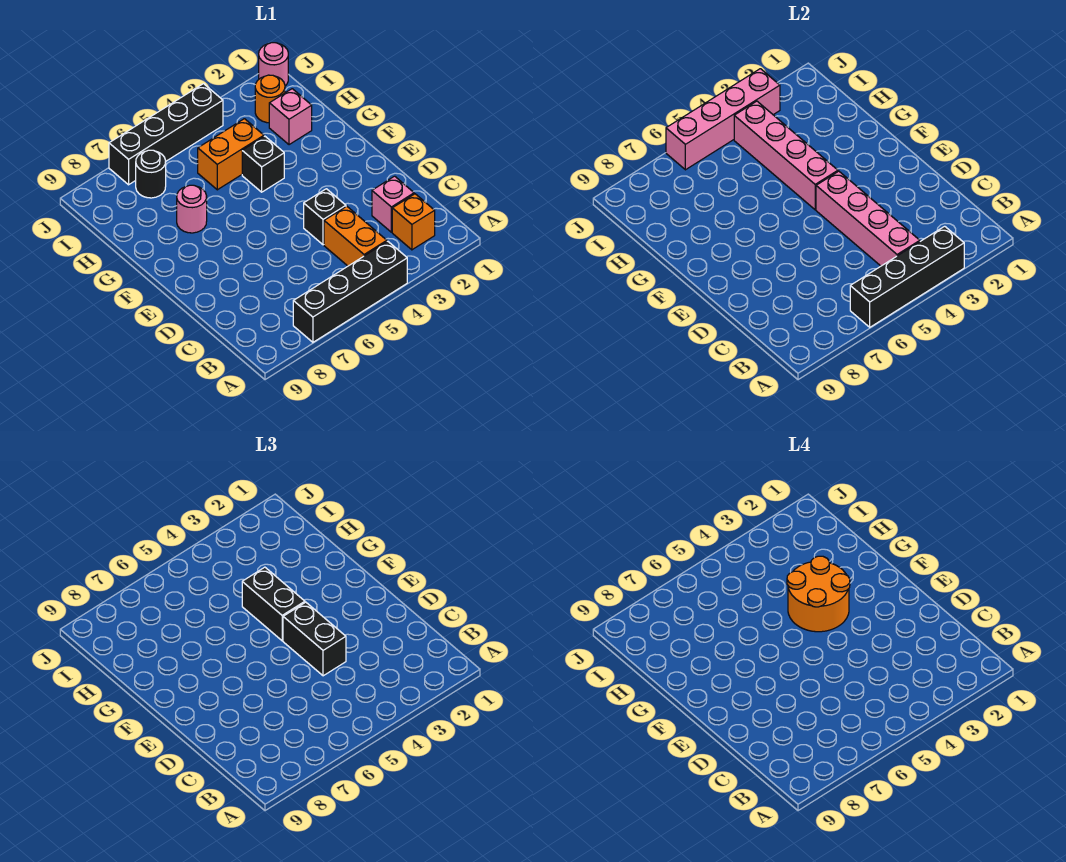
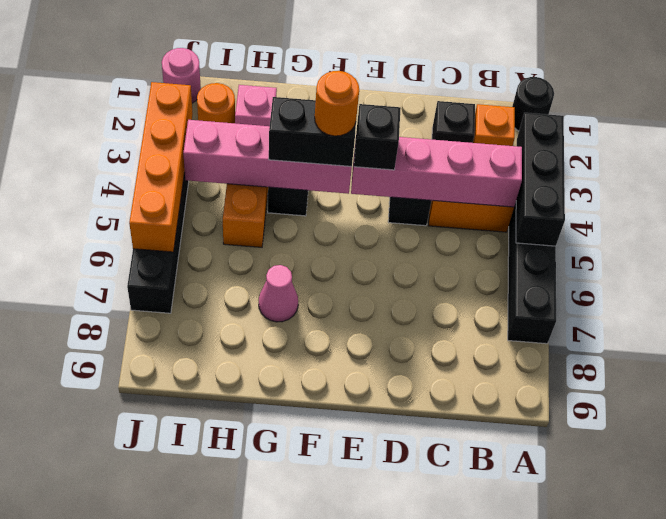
black 1x4 brick [850,226,964,327] -> black 1x3 brick [516,113,565,246]
pink 1x1 brick [372,176,414,232] -> black 1x1 brick [432,101,475,143]
black 1x2 brick [283,602,346,676] -> black 1x1 brick [354,104,401,170]
orange 2x2 round brick [787,556,850,632] -> orange 1x1 round brick [315,71,359,136]
pink 1x1 round brick [177,185,207,233] -> pink 1x1 cone [259,265,298,322]
black 1x1 round brick [136,150,166,198] -> black 1x1 round brick moved to [512,77,554,131]
pink 1x4 brick [666,69,780,170] -> orange 1x4 brick [129,82,193,252]

